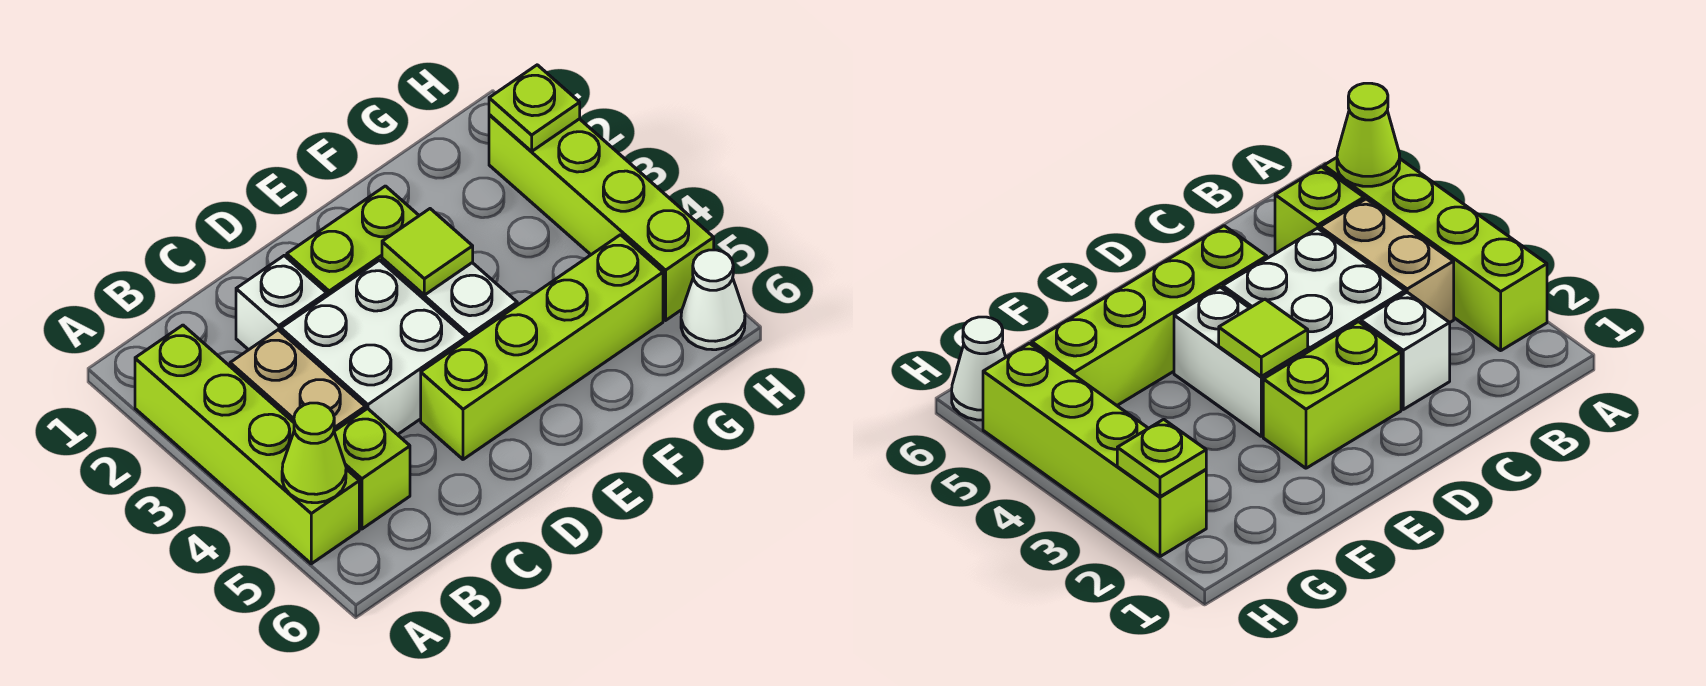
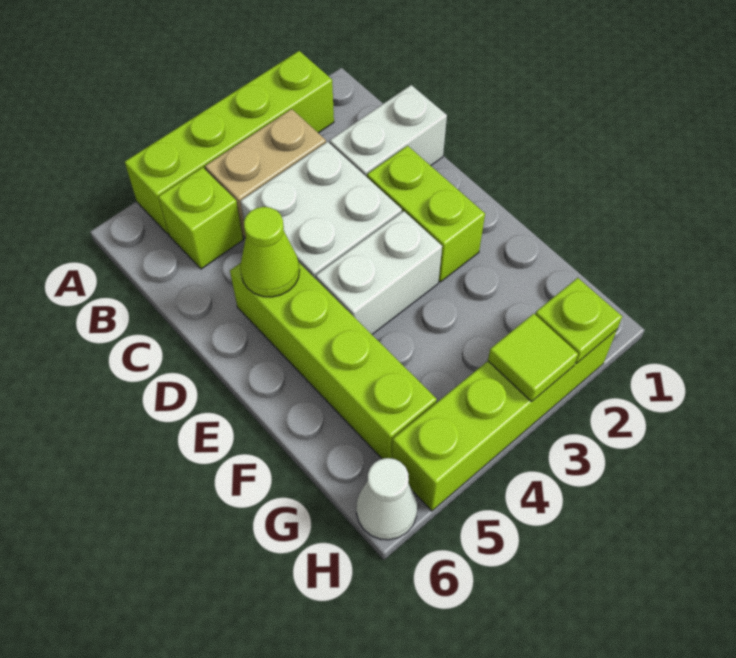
lime 1x1 cone [282,403,346,503] -> lime 1x1 cone moved to [240,207,299,297]
white 1x1 brick [236,256,327,350] -> white 1x2 brick [330,85,447,177]
lime 1x1 tile [382,209,473,295] -> lime 1x1 tile moved to [488,314,578,402]

